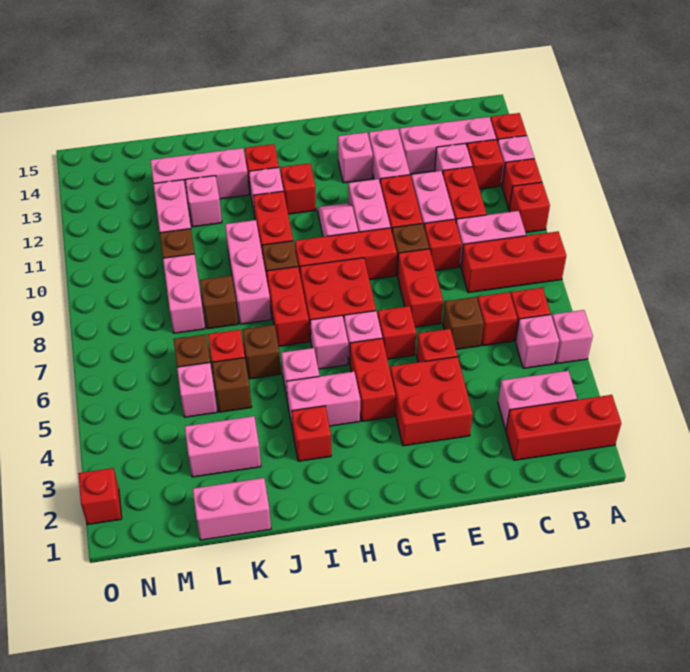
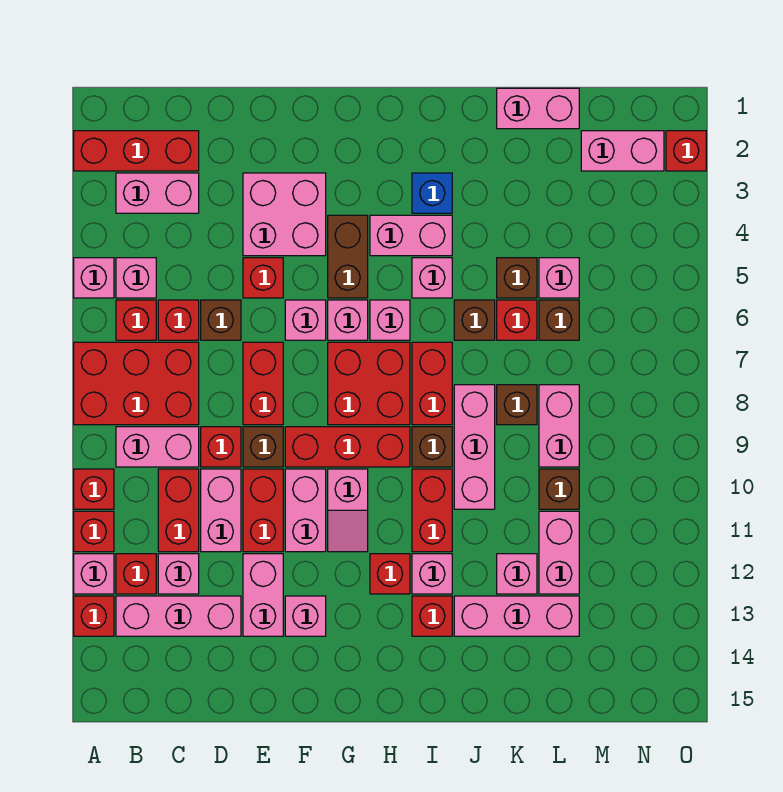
red 1x3 brick [461,231,566,293] -> red 2x3 brick [74,342,199,425]
red 2x2 brick [390,357,473,446] -> pink 2x2 brick [243,173,326,256]
red 1x1 brick [378,306,416,359] -> pink 1x1 brick [285,300,326,340]
red 1x2 brick [350,338,395,421] -> brown 1x2 brick [328,215,368,298]
red 1x1 brick [292,406,331,461] -> blue 1x1 brick [412,173,452,213]
pink 1x2 brick [185,416,261,477] -> pink 1x2 brick moved to [581,131,664,171]

